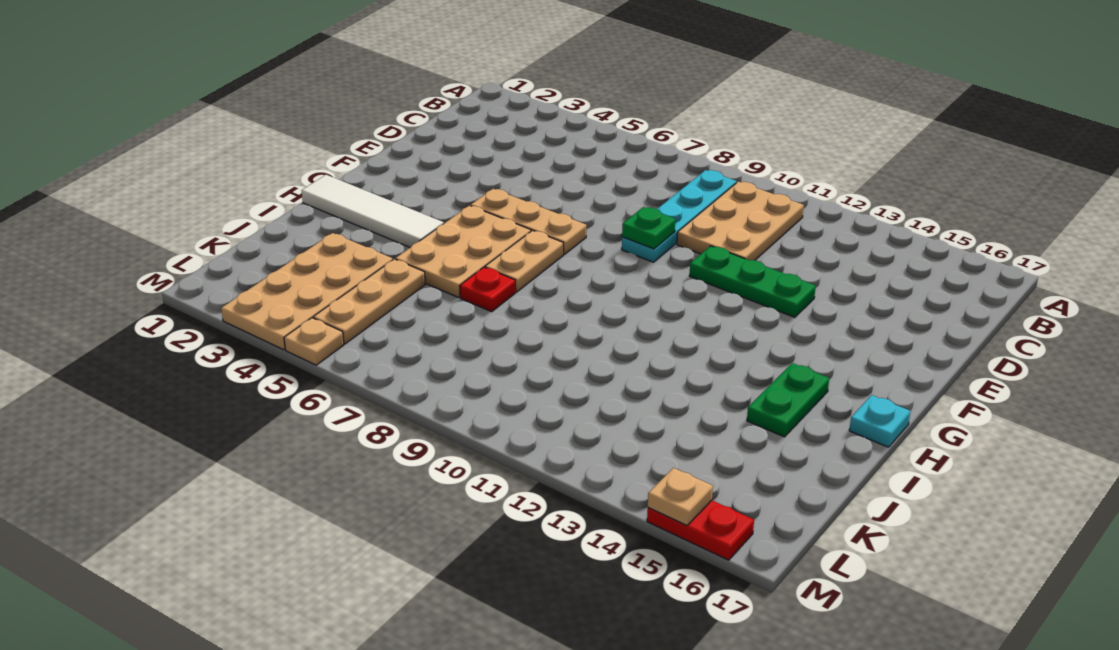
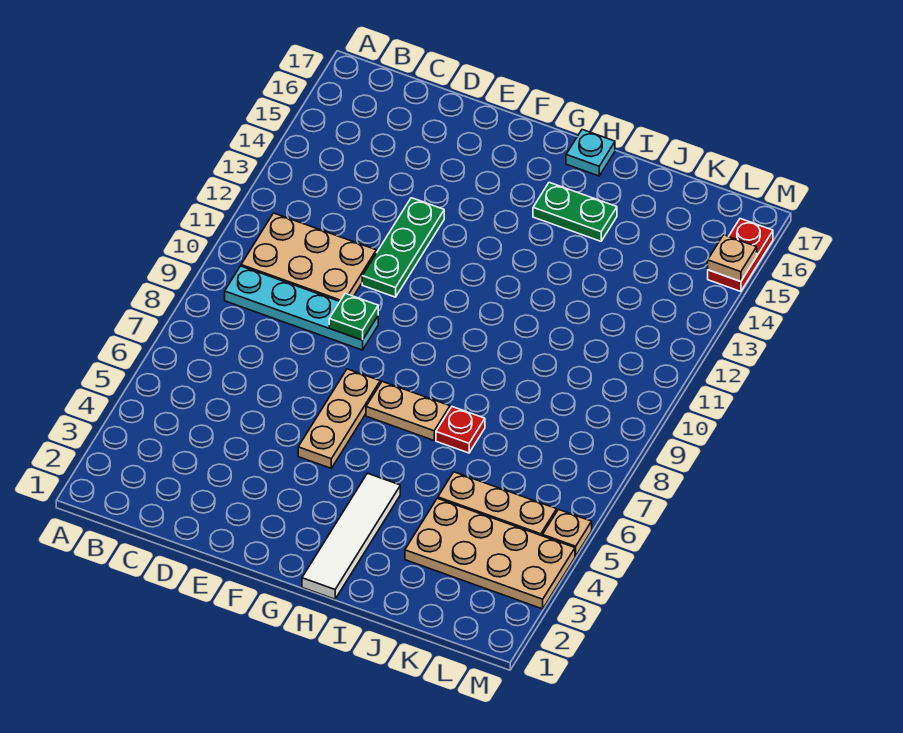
tan 2x3 plate [396,206,531,298] -> none

